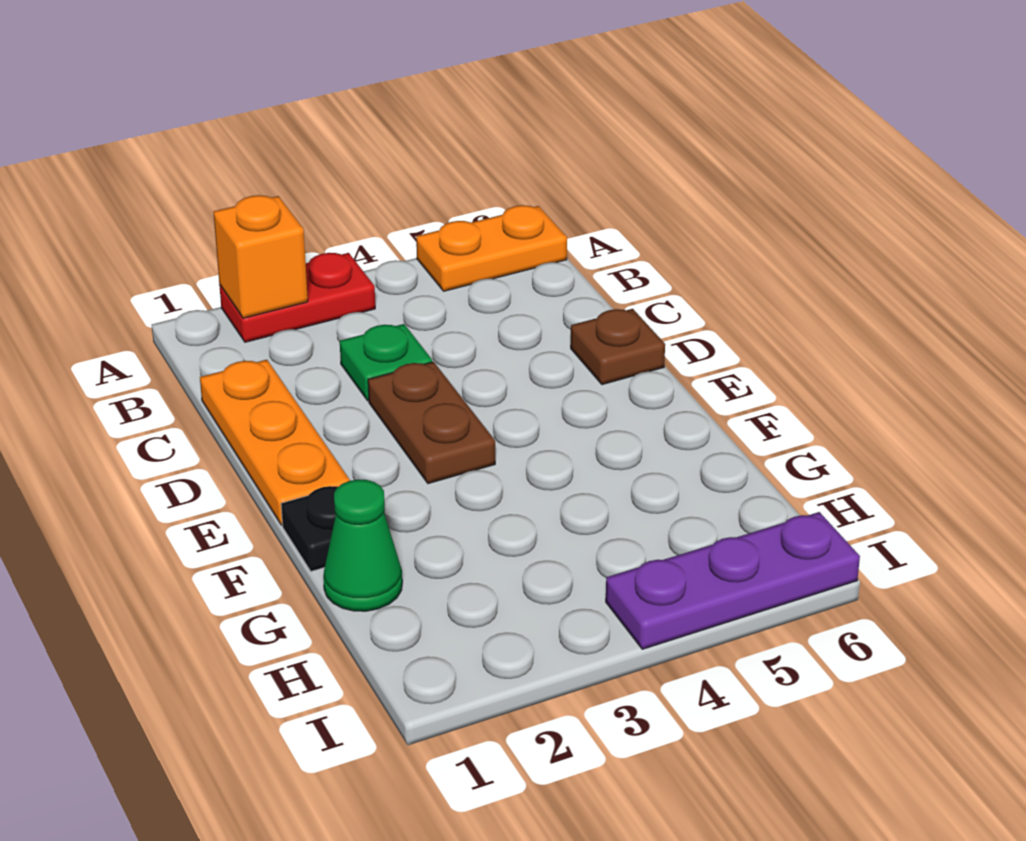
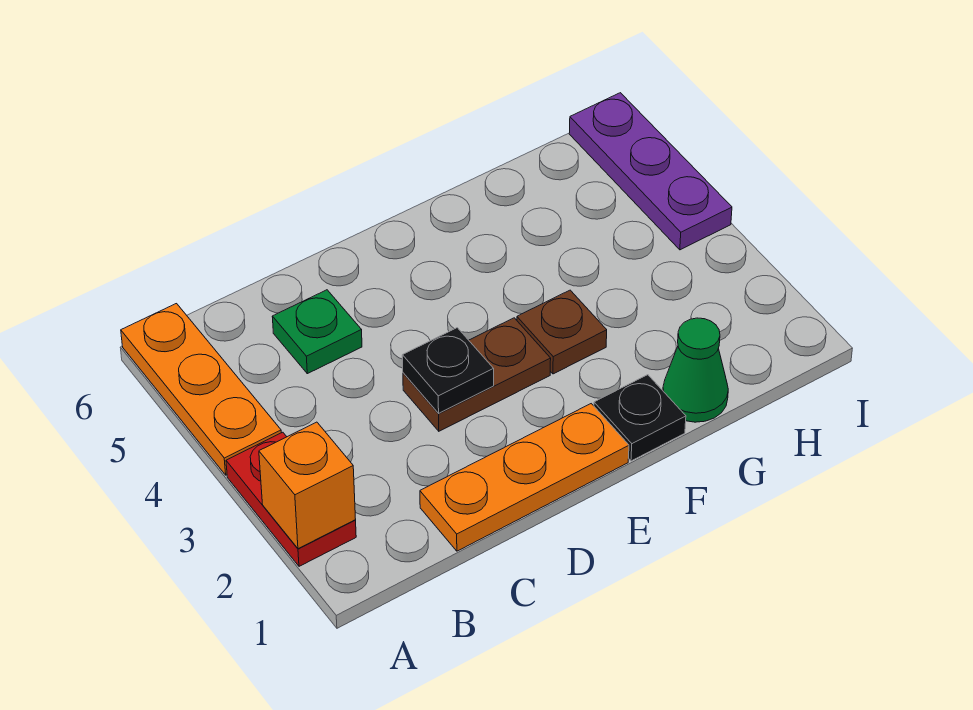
orange 1x2 plate [416,205,567,291] -> orange 1x3 plate [121,304,281,475]
green 1x1 plate [340,324,432,401] -> green 1x1 plate moved to [272,290,362,374]
none -> black 1x1 plate [402,328,494,413]
brown 1x1 plate [571,309,665,385] -> brown 1x1 plate moved to [517,290,607,374]

